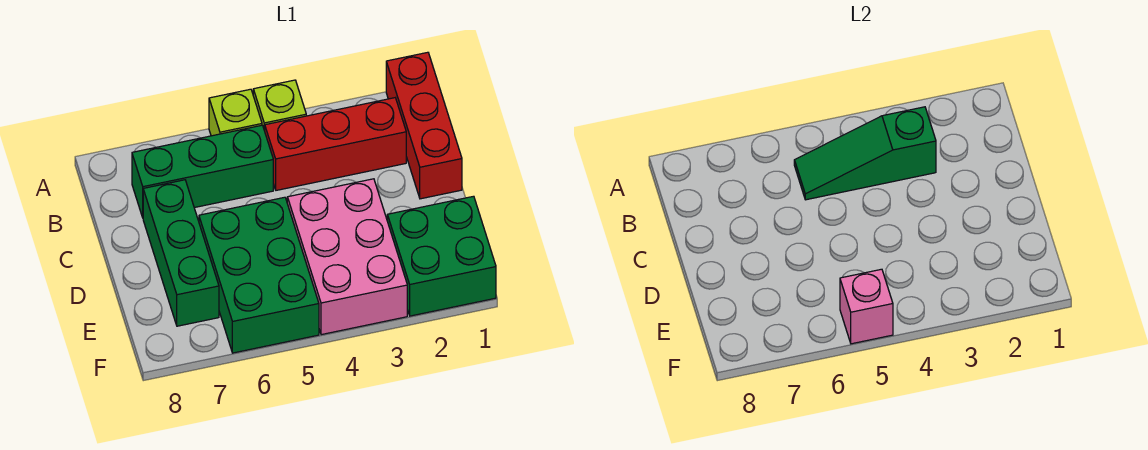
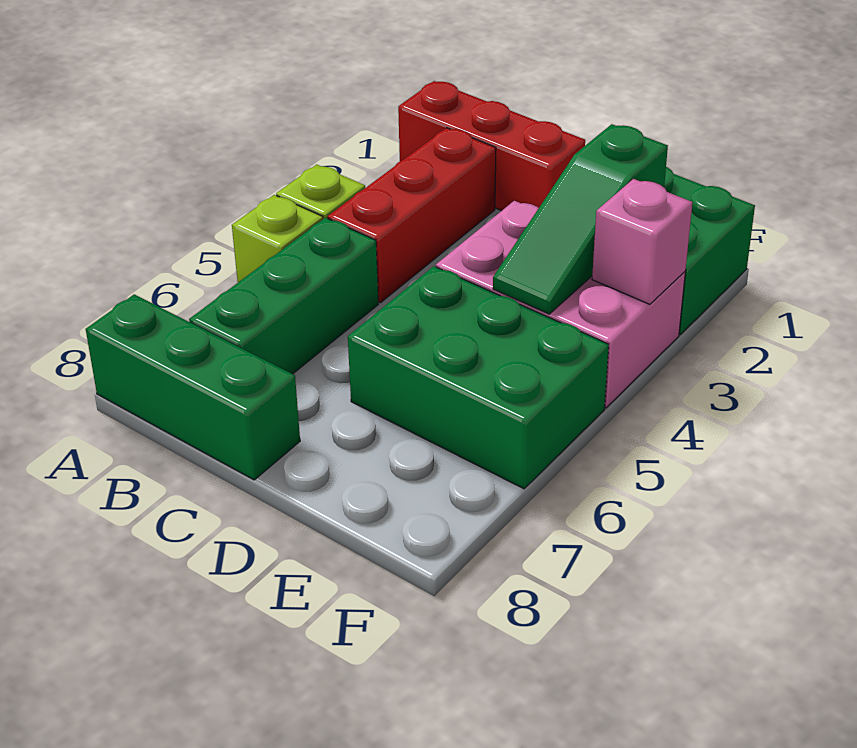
green 1x3 slope [794,107,936,200] -> green 1x3 slope moved to [493,124,668,314]
green 1x3 brick [143,180,219,326] -> green 1x3 brick moved to [86,294,300,480]
pink 1x1 brick [840,269,893,344] -> pink 1x1 brick moved to [592,179,692,304]

